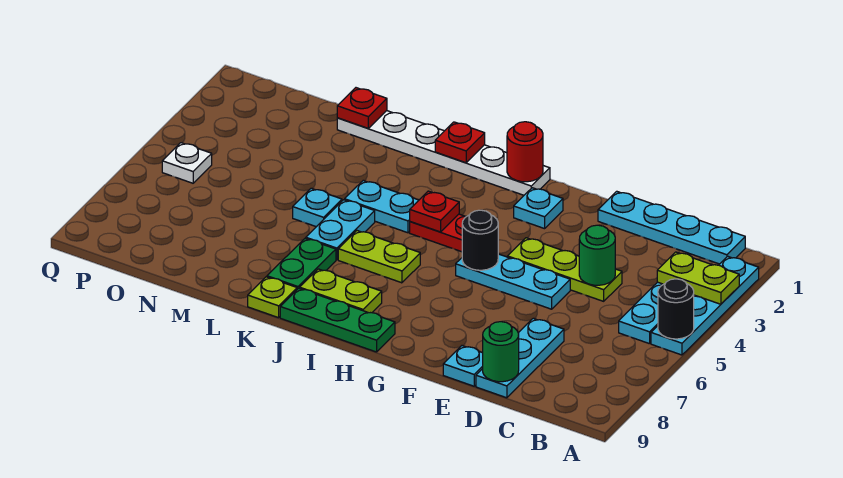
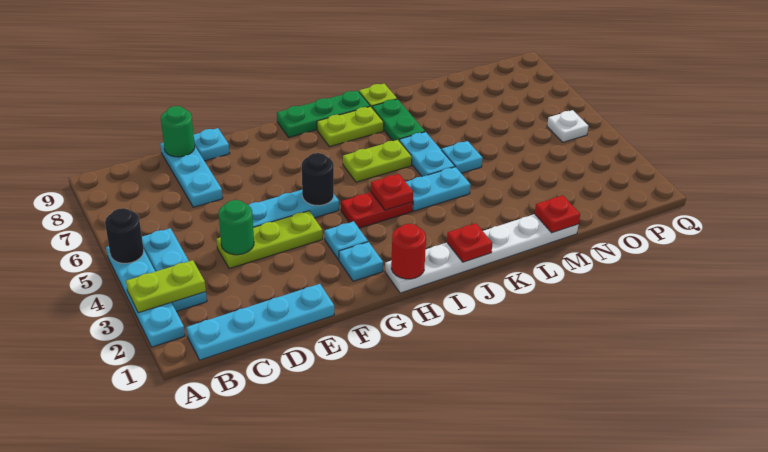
none -> cyan 1x1 plate [325,221,368,260]

